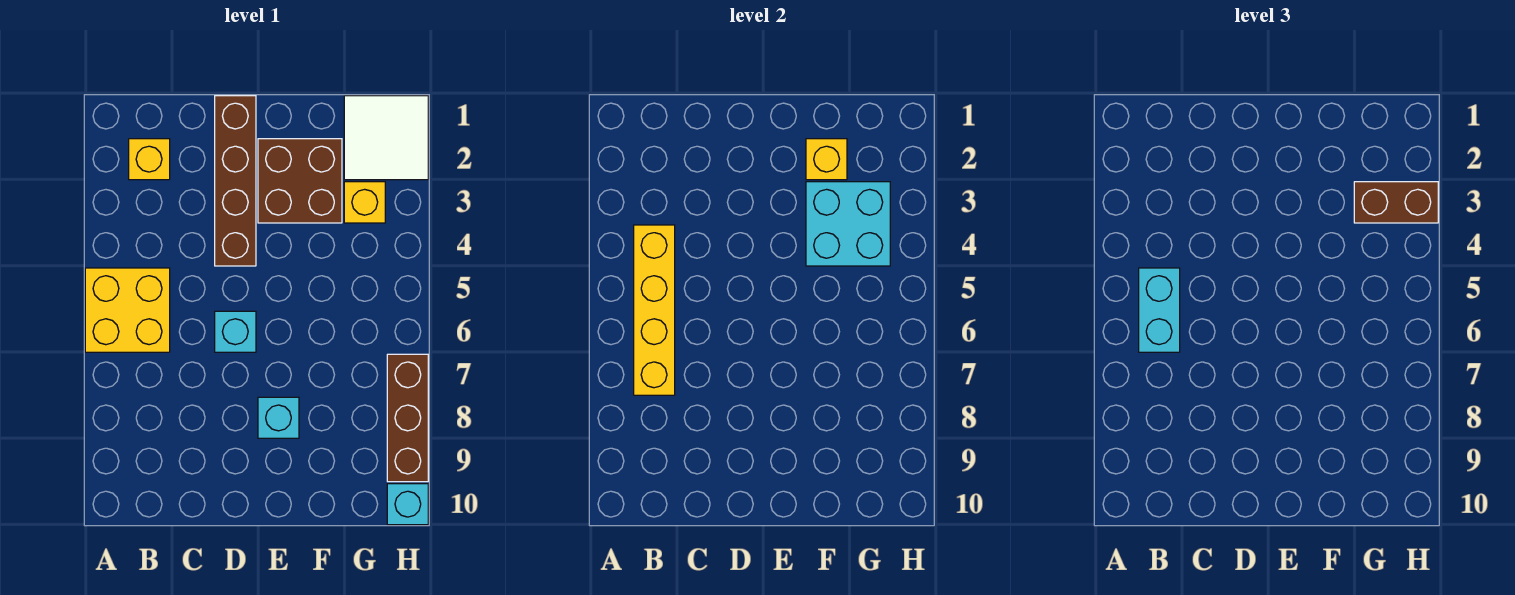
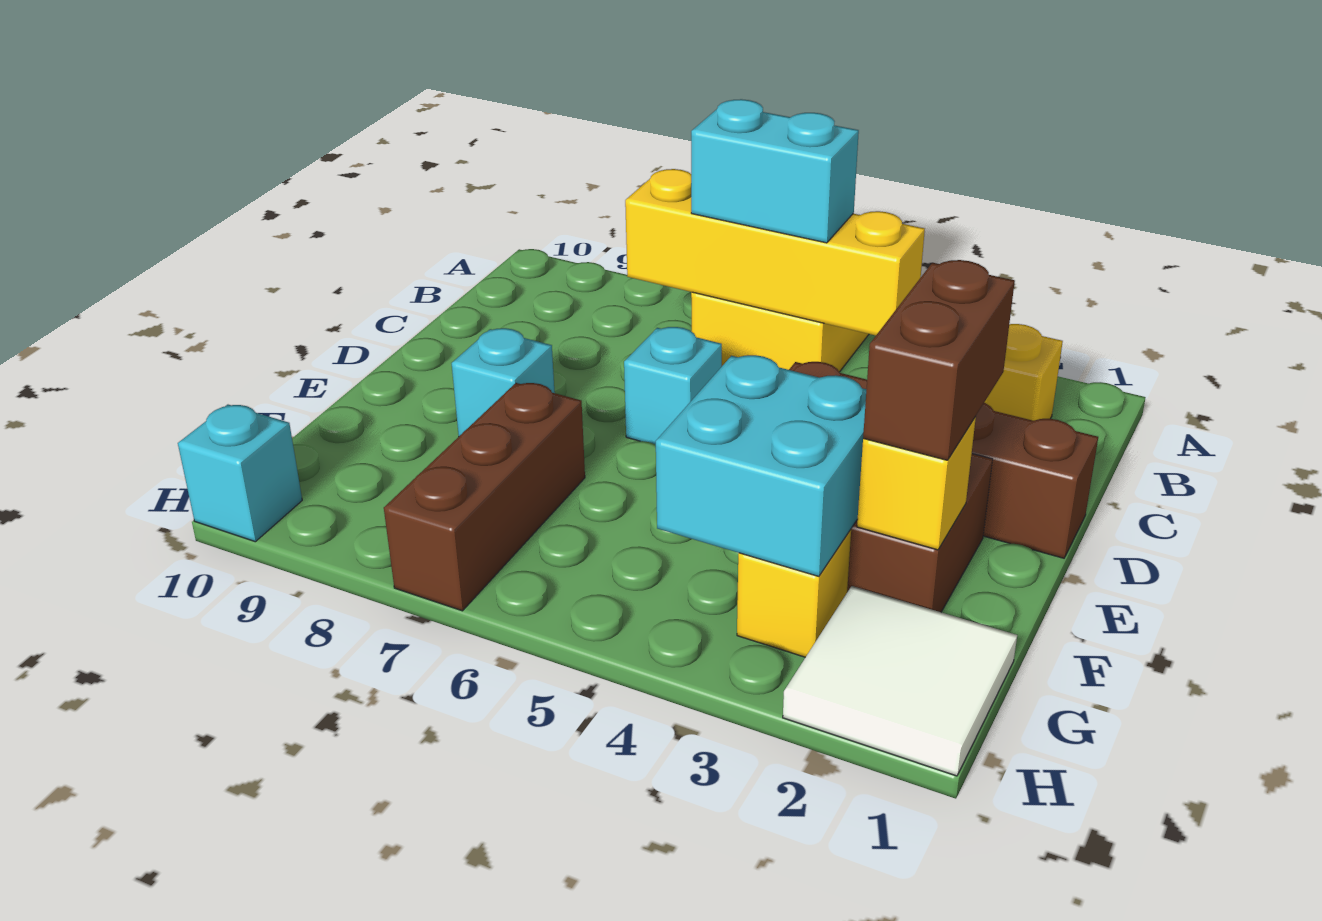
brown 1x2 brick [1354,182,1438,223] -> brown 1x2 brick moved to [863,260,1015,460]
brown 1x3 brick [387,354,428,482] -> brown 1x3 brick turned to [384,383,585,611]

